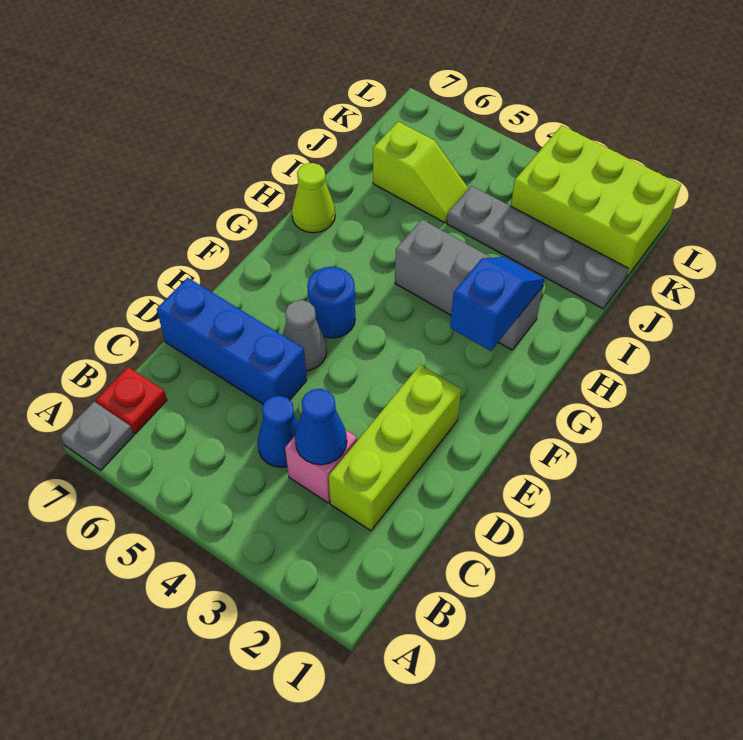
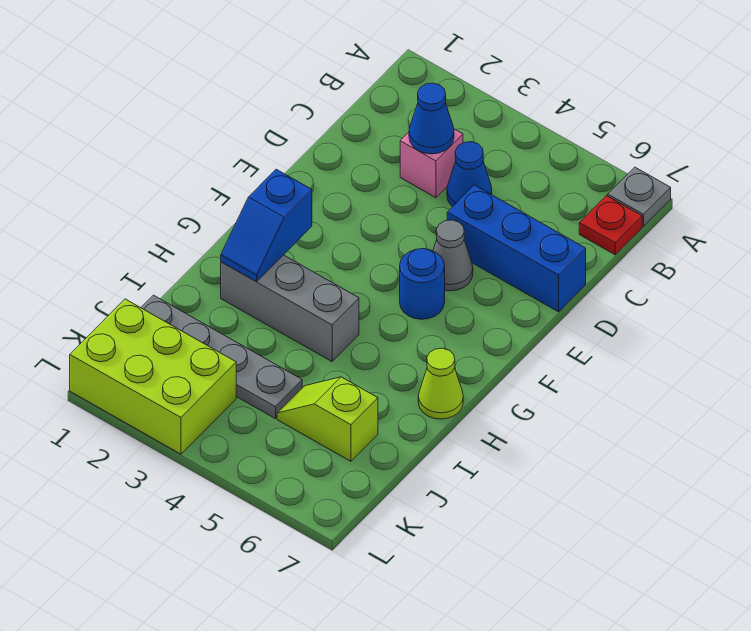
lime 1x3 brick [329,365,461,531] -> none

